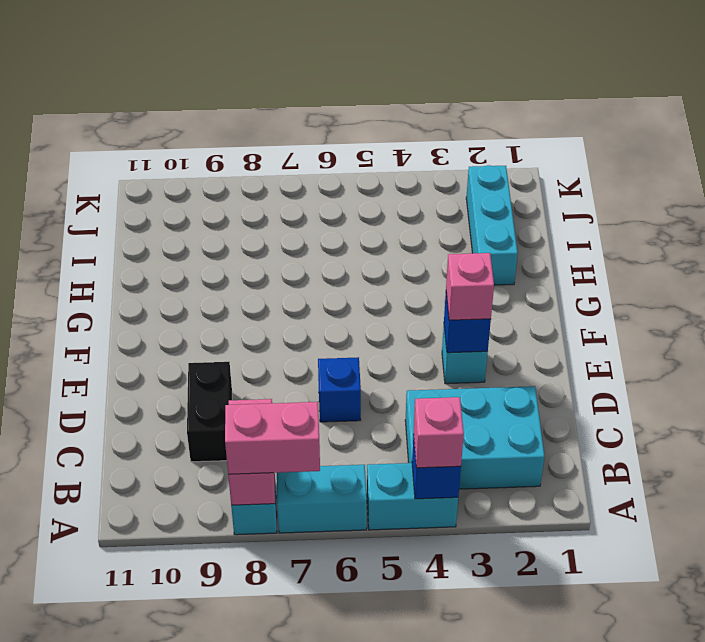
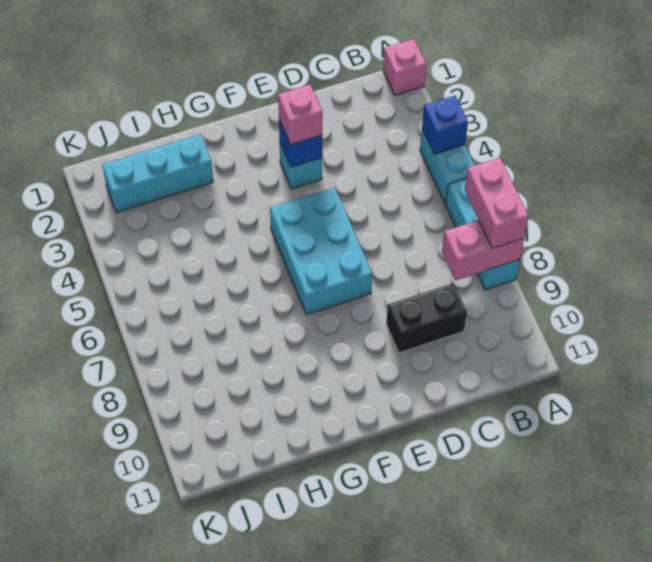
pink 1x1 brick [414,397,464,468] -> pink 1x1 brick moved to [383,39,426,95]
cyan 2x3 brick [405,386,545,489] -> cyan 2x3 brick moved to [270,188,372,315]
blue 1x1 brick [318,357,361,422] -> none

